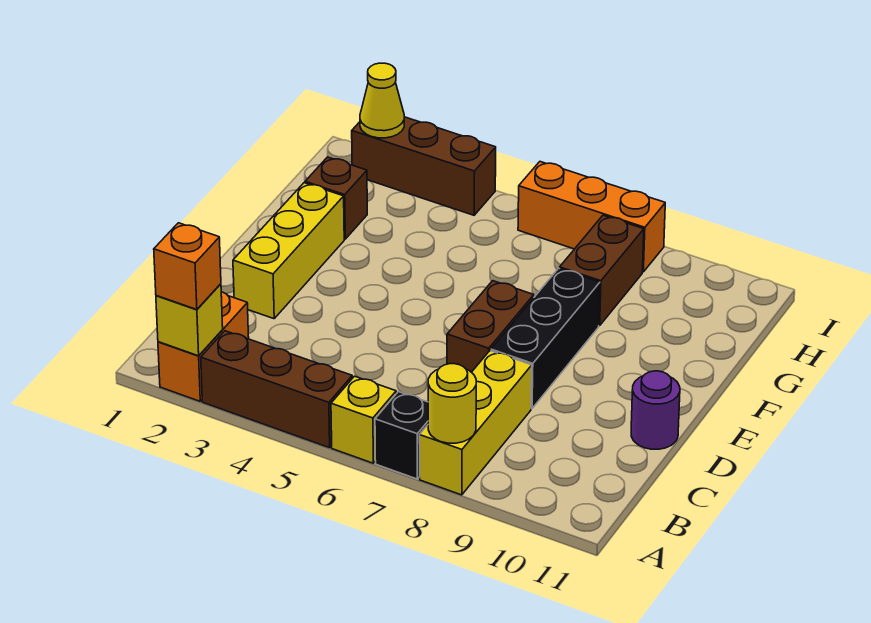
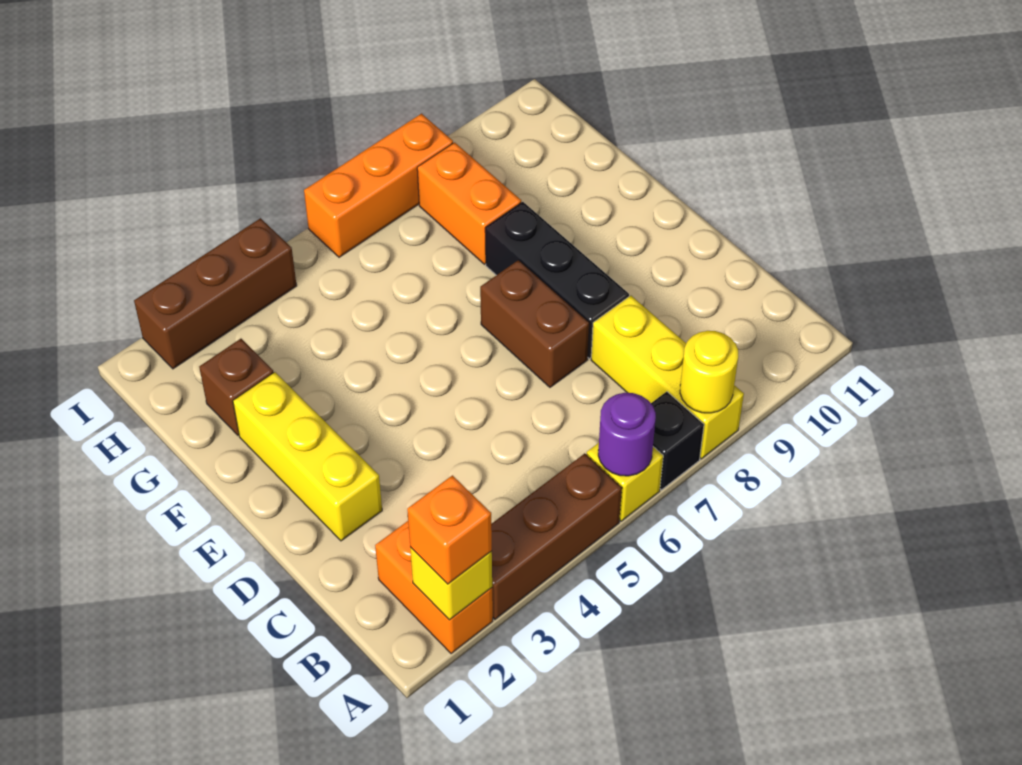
purple 1x1 round brick [631,371,680,449] -> purple 1x1 round brick moved to [598,393,656,476]
brown 1x2 brick [560,215,644,326] -> orange 1x2 brick [417,142,521,264]
yellow 1x1 cone [360,63,404,138] -> none

